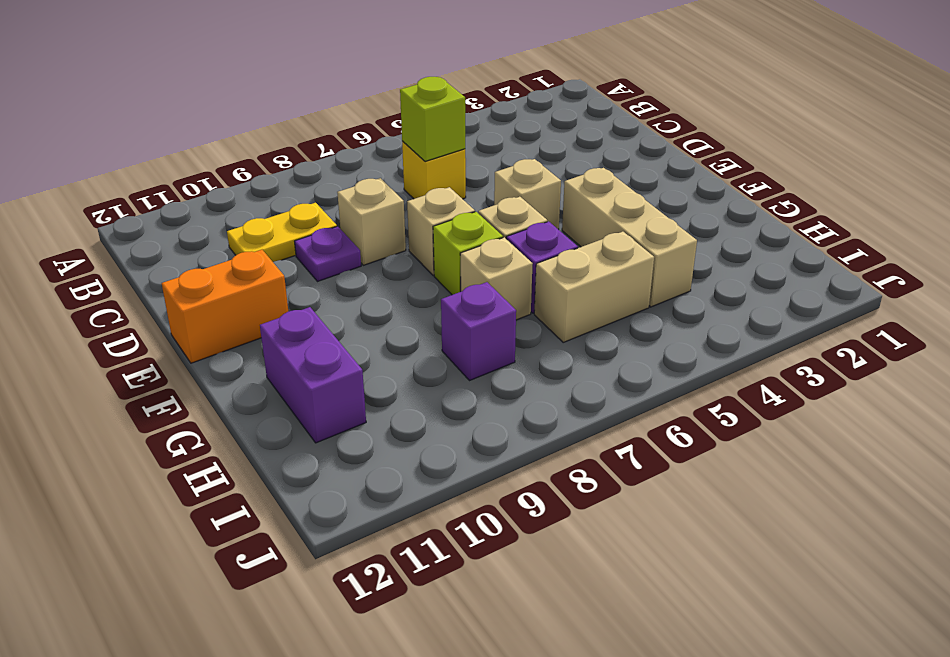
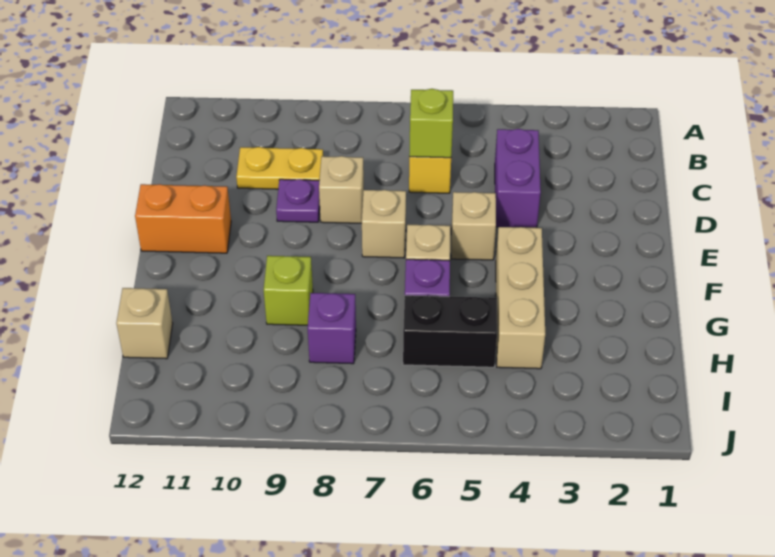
lime 1x1 brick [433,212,503,295] -> lime 1x1 brick moved to [264,256,313,325]
tan 1x1 brick [460,237,533,320] -> tan 1x1 brick moved to [116,288,173,359]
purple 1x2 brick [260,307,366,443] -> purple 1x2 brick moved to [495,129,541,228]
tan 1x2 brick [534,232,654,342] -> black 1x2 brick [403,295,497,367]

